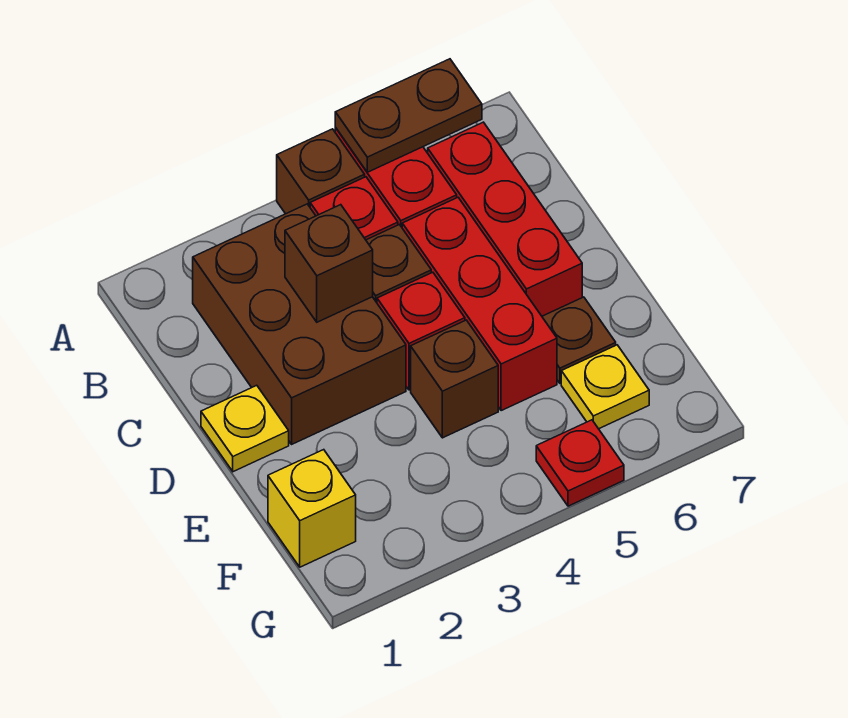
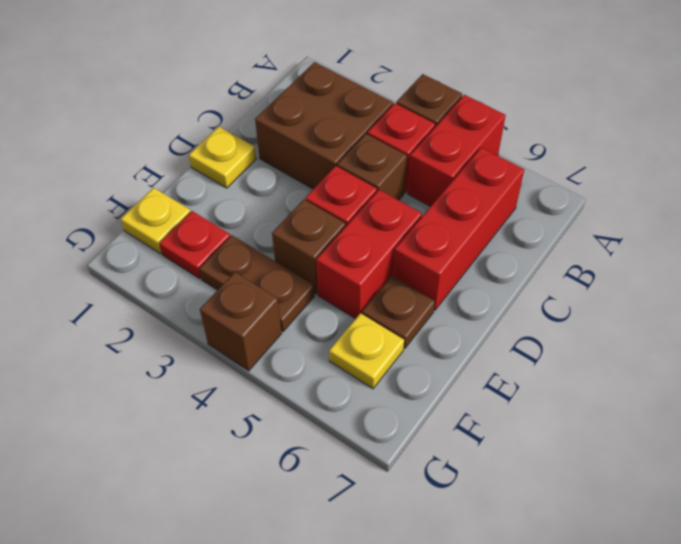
brown 1x2 plate [335,59,482,172] -> brown 1x2 plate moved to [199,235,314,331]
brown 2x3 brick [193,204,406,444] -> brown 2x2 brick [255,62,393,189]
brown 1x1 brick [285,205,373,322] -> brown 1x1 brick moved to [200,272,282,371]
red 1x3 brick [402,198,557,411] -> red 1x2 brick [316,190,422,319]
yellow 1x1 brick [268,450,356,567] -> yellow 1x1 plate [121,188,191,254]
red 1x1 plate [536,420,624,506] -> red 1x1 plate moved to [159,211,230,279]

